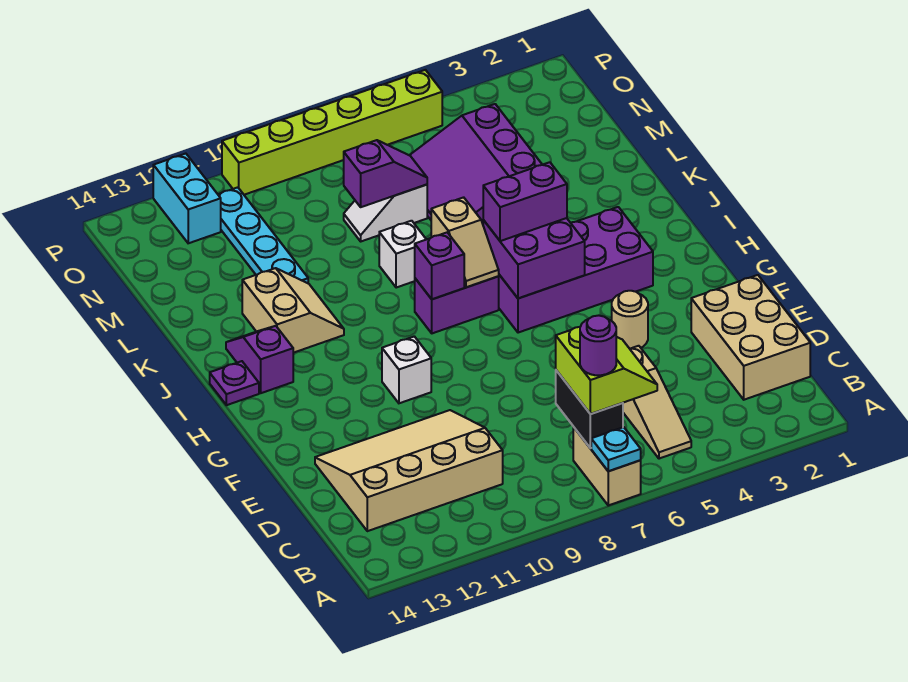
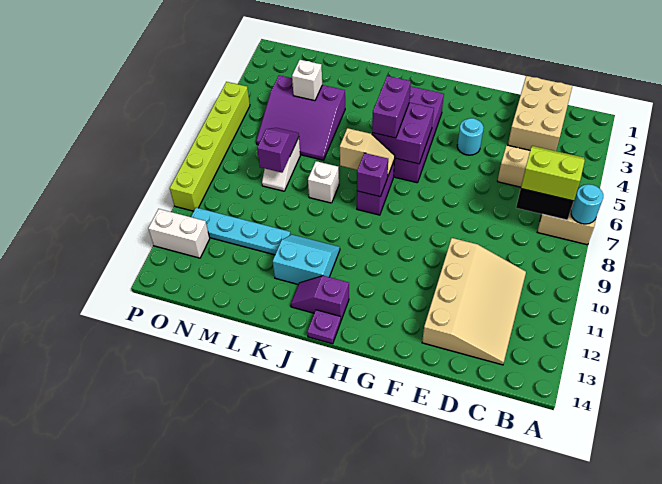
cyan 1x1 plate [591,427,641,471] -> cyan 1x1 round brick [571,184,603,224]
purple 1x1 round brick [580,315,616,375] -> none
tan 2x3 brick [691,275,810,400] -> tan 2x3 brick turned to [508,76,572,151]
tan 3x4 slope [315,410,503,531] -> tan 3x4 slope turned to [422,238,526,365]
tan 1x1 round brick [612,291,648,349] -> cyan 1x1 round brick [457,118,484,155]
white 1x1 brick [382,336,431,403] -> white 1x1 brick moved to [292,60,322,101]
tan 2x2 slope [242,268,344,353] -> cyan 2x2 slope [273,235,340,284]
cyan 1x2 brick [153,154,221,243] -> white 1x2 brick [148,209,210,258]

